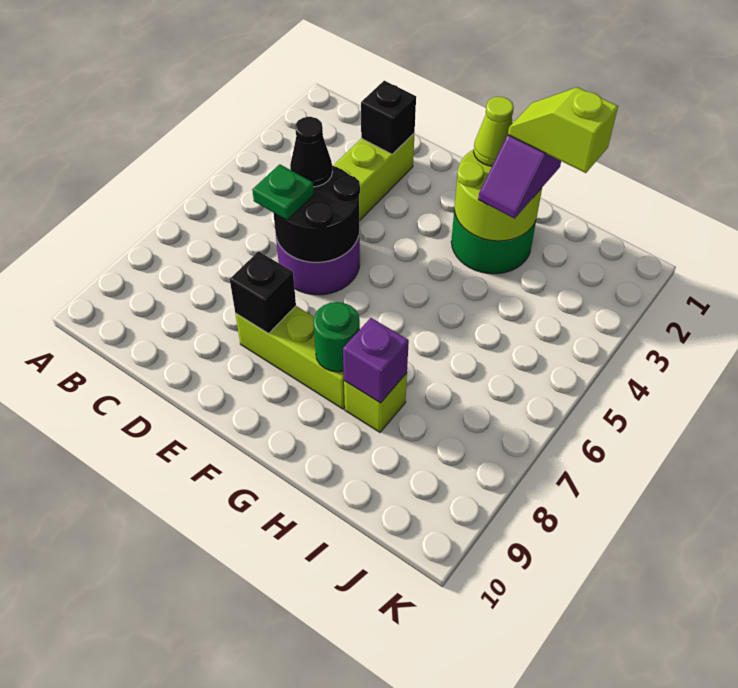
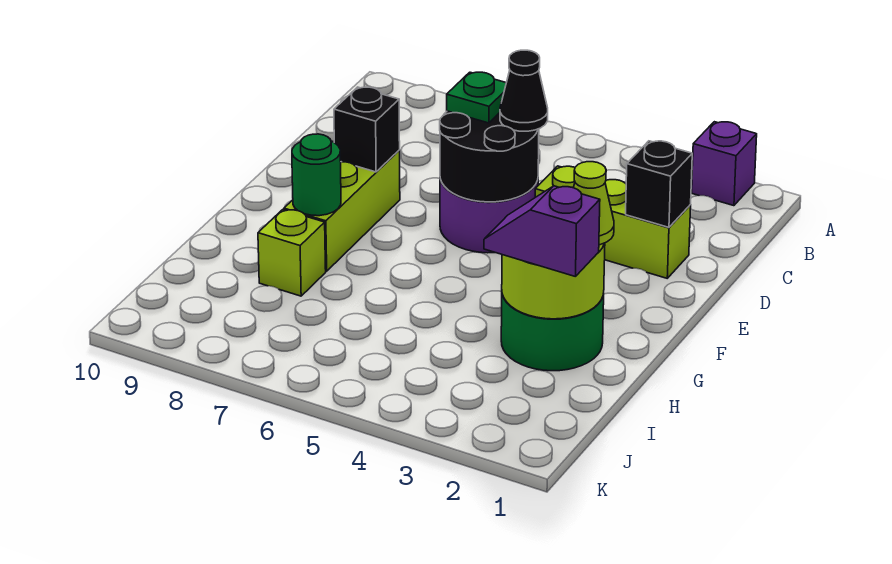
lime 1x2 slope [508,87,618,173] -> none
purple 1x1 brick [343,318,409,403] -> purple 1x1 brick moved to [692,122,757,206]

